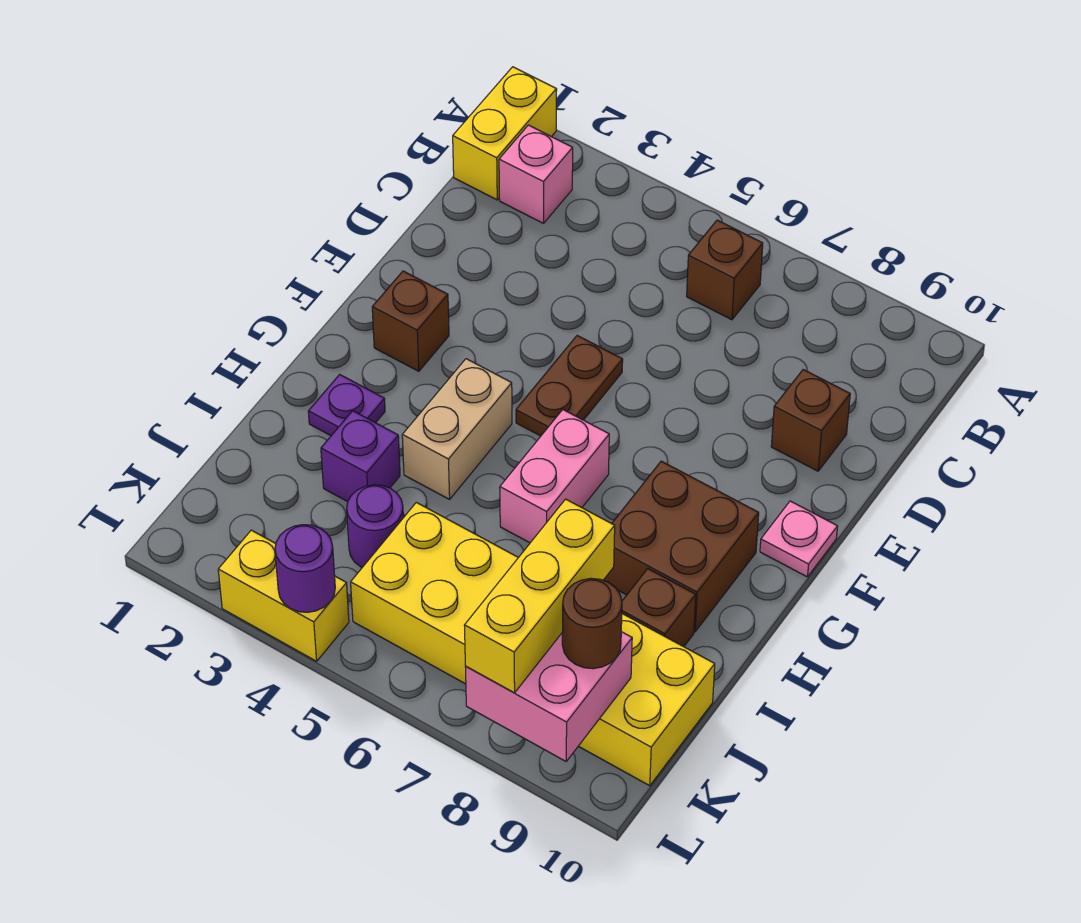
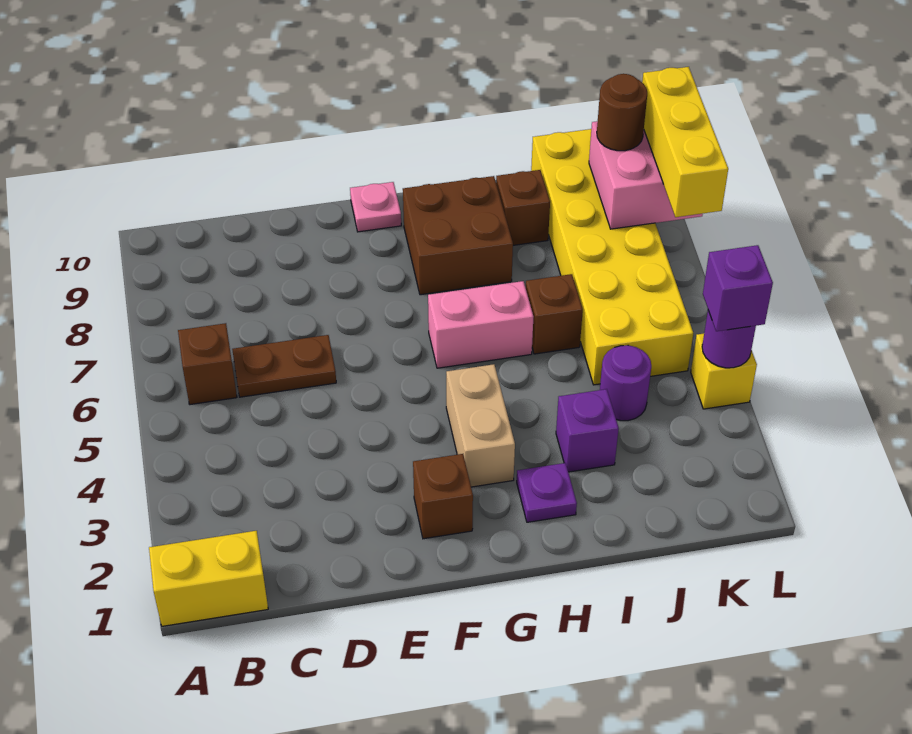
pink 1x1 brick [499,125,573,223] -> none
brown 1x1 brick [771,370,850,471] -> brown 1x1 brick moved to [526,274,583,354]
brown 1x2 plate [516,335,623,436] -> brown 1x2 plate moved to [232,335,336,397]
tan 1x2 brick [402,359,512,499] -> tan 1x2 brick turned to [446,364,515,487]
yellow 1x3 brick [464,499,615,693] -> yellow 1x3 brick turned to [642,67,728,217]
yellow 1x2 brick [218,530,349,661] -> yellow 1x1 brick [691,334,757,409]
none -> purple 1x1 brick [703,245,773,331]

